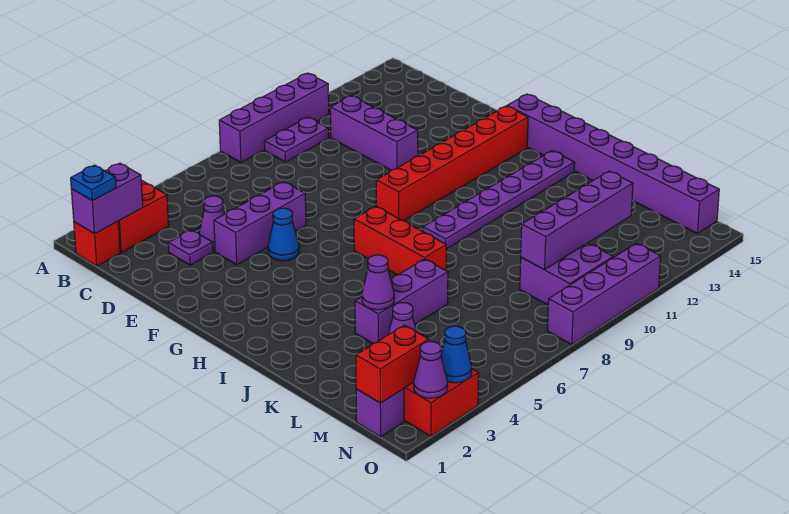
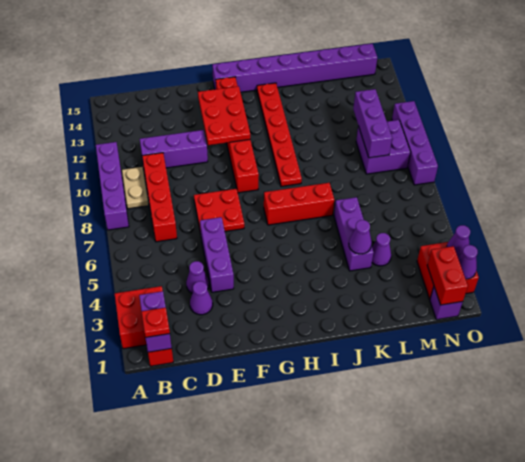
blue 1x1 plate [71,165,116,201] -> red 1x1 plate [142,308,170,337]
purple 1x2 plate [264,117,329,162] -> tan 1x2 plate [122,167,149,209]
none -> red 1x4 brick [142,153,177,242]
purple 1x1 plate [168,230,213,265] -> purple 1x1 cone [190,281,213,315]
none -> red 2x2 plate [194,189,244,233]
blue 1x1 cone [268,208,299,261] -> none
none -> red 2x3 plate [198,86,250,145]
purple 1x6 plate [423,151,575,249] -> red 1x6 plate [257,83,302,187]
purple 1x4 brick [521,171,633,270] -> purple 1x3 brick [353,89,392,158]
blue 1x1 cone [441,326,472,383] -> purple 1x1 cone [447,225,470,257]

